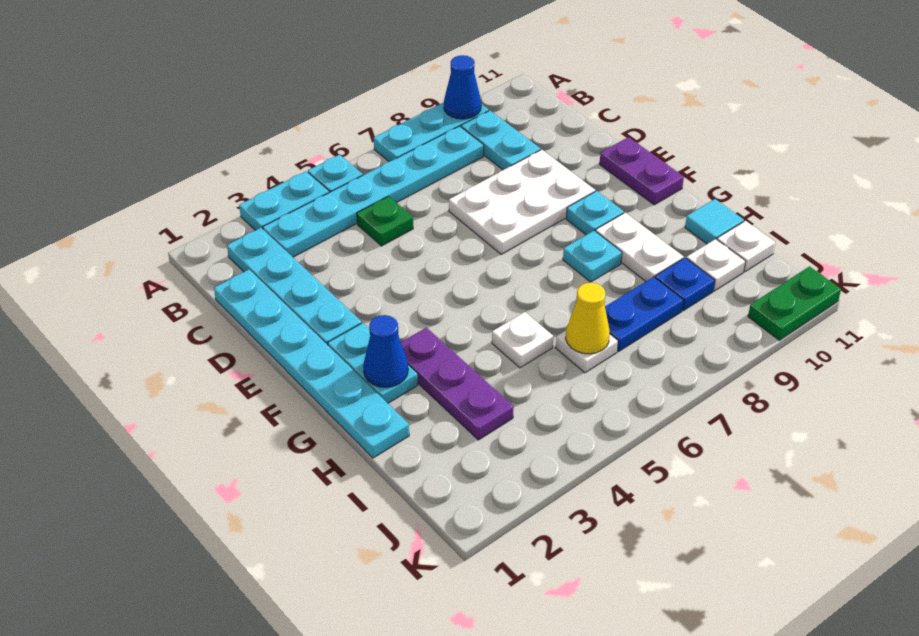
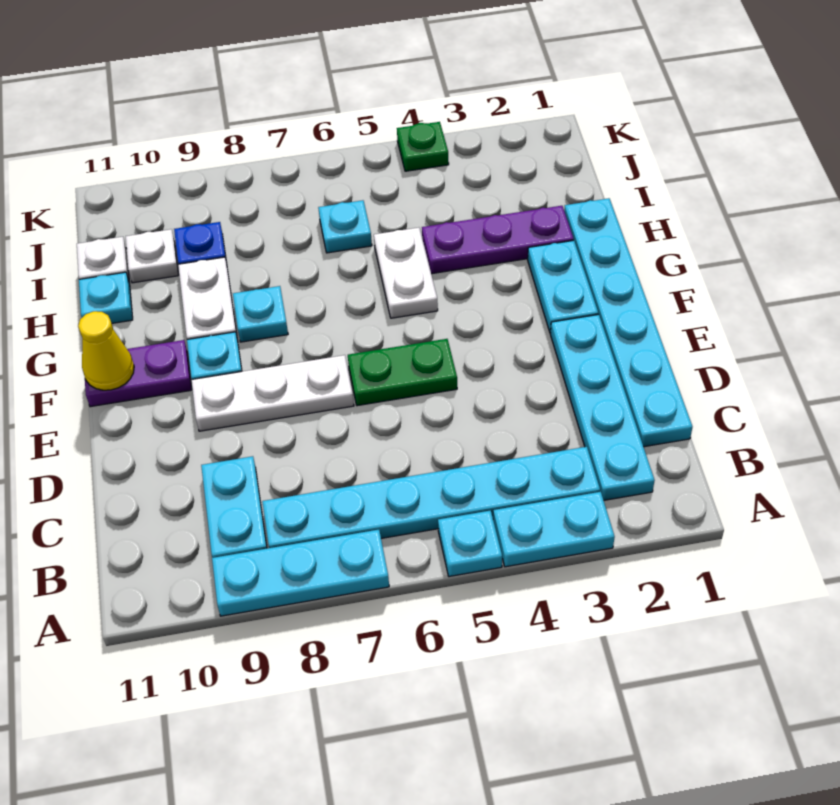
blue 1x1 cone [444,55,481,119] -> none
green 1x1 plate [357,196,413,246] -> green 1x1 plate moved to [397,122,449,171]
white 2x3 plate [449,150,595,254] -> white 1x3 plate [192,355,354,431]
purple 1x2 plate [600,137,684,205] -> purple 1x2 plate turned to [85,340,192,407]
blue 1x1 cone [363,315,408,387] -> none
purple 1x3 plate [401,328,514,440] -> purple 1x3 plate turned to [422,206,574,274]
white 1x1 plate [492,312,553,368] -> white 1x2 plate [374,228,438,318]
cyan 1x1 tile [685,199,744,244] -> cyan 1x1 plate [79,272,133,323]
white 1x1 plate [556,331,618,373] -> cyan 1x1 plate [318,200,372,253]
yellow 1x1 cone [566,283,610,354] -> yellow 1x1 cone moved to [78,311,134,390]
blue 1x2 plate [605,277,683,351] -> none
green 1x2 plate [748,267,841,340] -> green 1x2 plate moved to [348,339,457,406]

